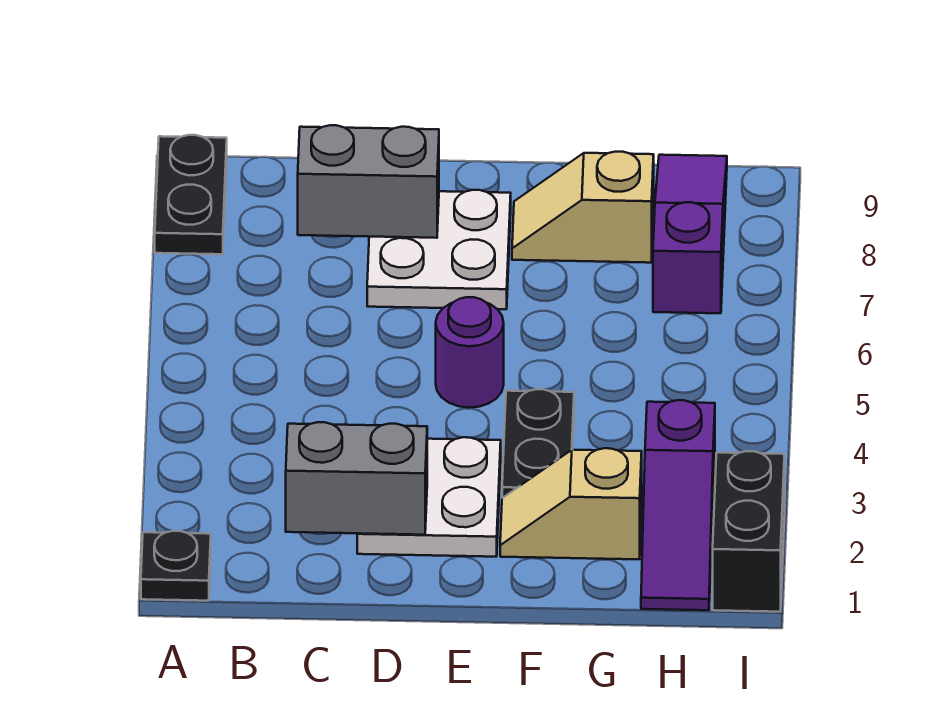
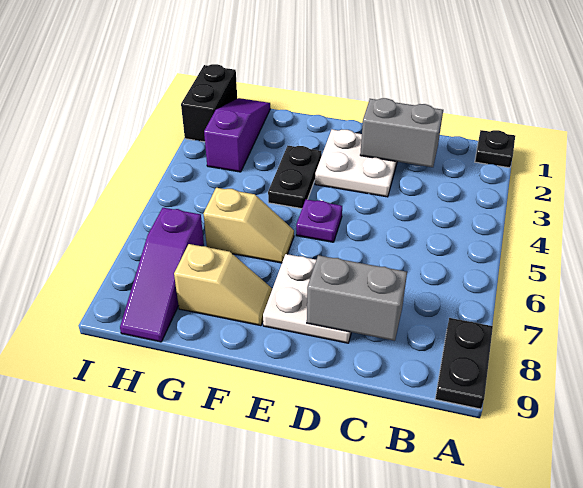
purple 1x1 round brick [436,297,504,408] -> purple 1x1 plate [296,199,342,242]
tan 1x2 slope [500,448,642,559] -> tan 1x2 slope moved to [203,188,294,263]

